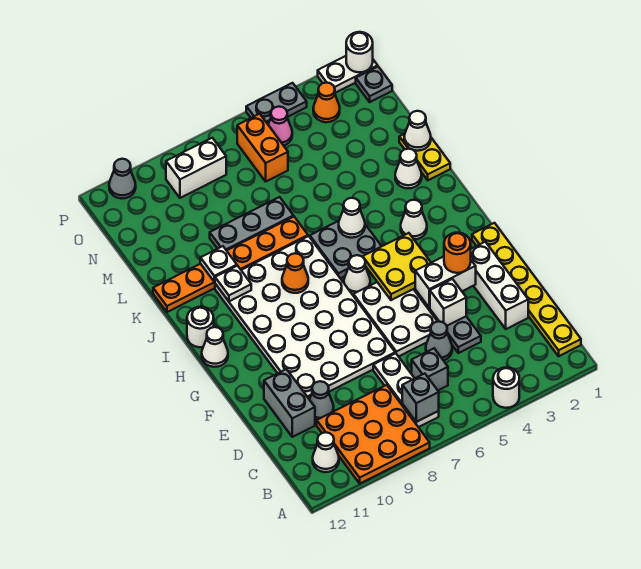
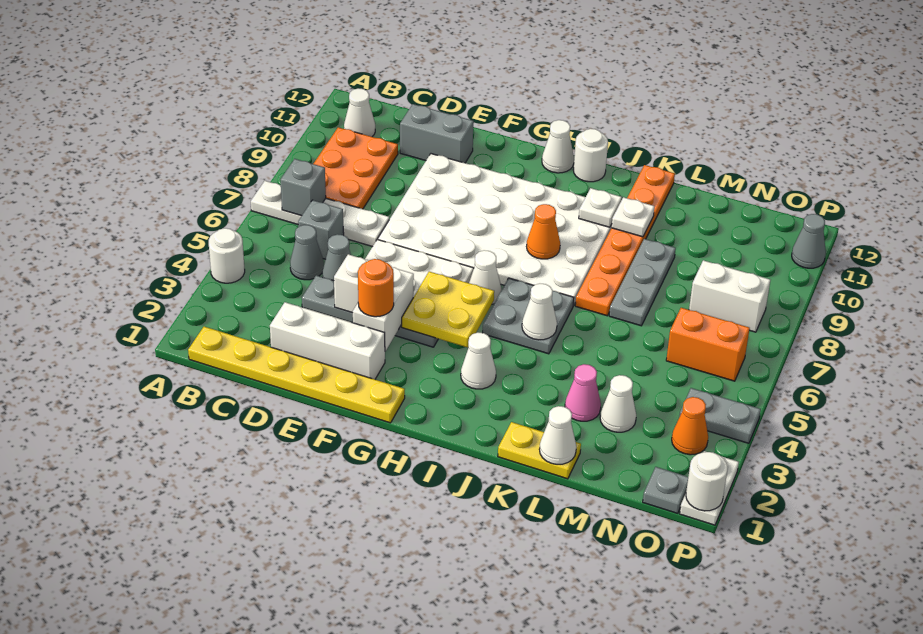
orange 3x3 plate [317,385,430,483] -> orange 2x3 plate [314,127,398,209]
white 1x3 plate [373,353,439,427] -> white 1x4 plate [251,181,389,247]
grey 1x1 cone [310,381,334,421] -> grey 1x1 cone moved to [290,225,324,280]
white 1x1 cone [395,149,422,188] -> white 1x1 cone moved to [600,375,636,432]
pink 1x1 cone [268,107,292,145] -> pink 1x1 cone moved to [565,364,601,421]
white 1x2 brick [166,138,226,198] -> white 1x2 brick turned to [689,260,770,332]
grey 1x2 plate [246,83,307,124] -> grey 1x2 plate turned to [679,388,761,443]

